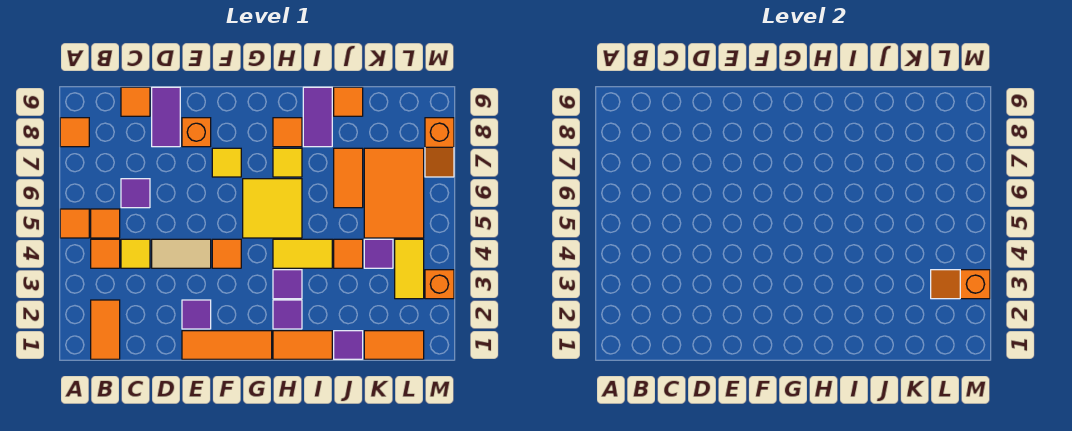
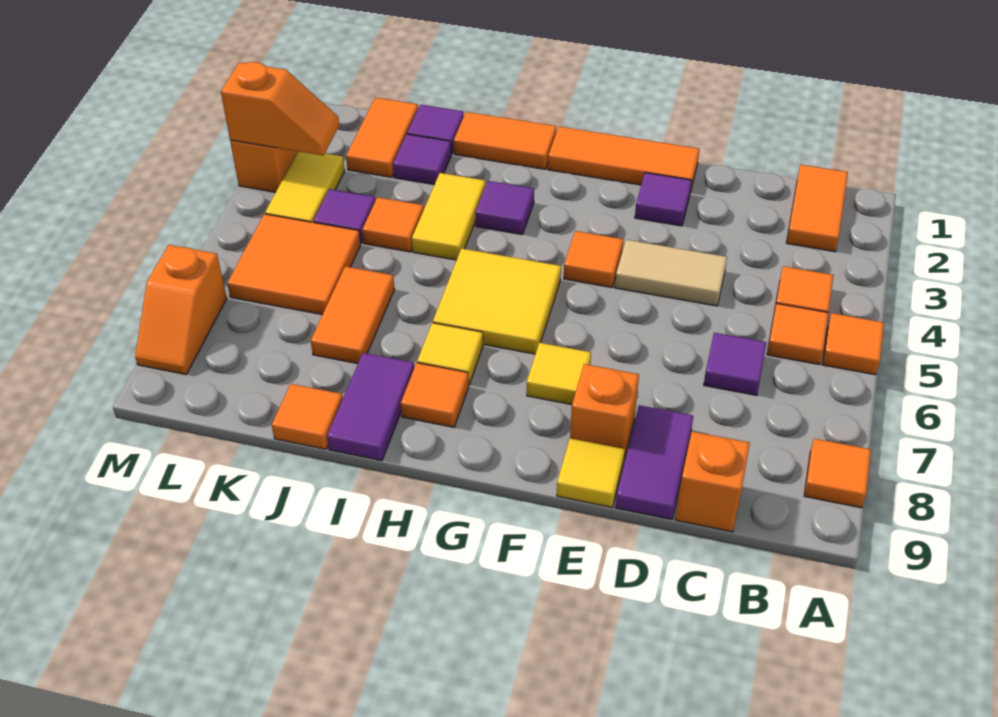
yellow 1x1 tile [121,239,150,268] -> yellow 1x1 tile moved to [557,438,625,507]
orange 1x1 tile [121,87,150,116] -> orange 1x1 brick [675,431,750,532]
purple 1x1 tile [273,300,302,329] -> purple 1x1 tile moved to [393,134,451,185]
yellow 1x2 tile [273,239,332,268] -> yellow 1x2 tile turned to [412,173,486,260]
orange 1x2 tile [364,331,424,359] -> orange 1x2 tile turned to [346,97,418,177]
orange 2x3 tile [364,148,424,238] -> orange 2x2 tile [227,214,361,315]
orange 1x2 slope [425,118,454,177] -> orange 1x2 slope turned to [135,245,227,374]

